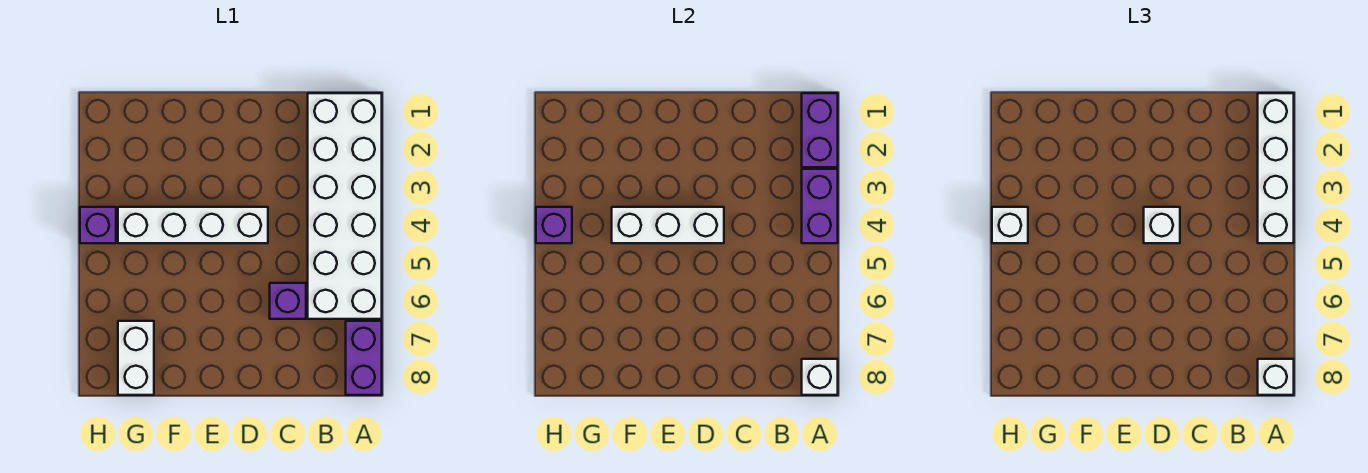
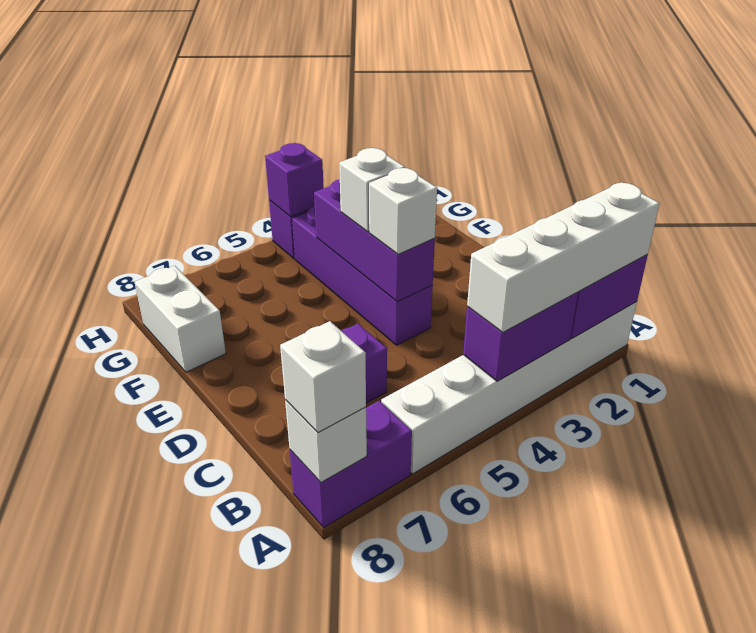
white 2x6 brick [308,93,382,319] -> white 1x6 brick [381,302,637,474]
white 1x4 brick [118,207,268,243] -> purple 1x4 brick [292,207,433,345]
white 1x3 brick [612,207,724,243] -> purple 1x3 brick [314,179,435,302]
white 1x2 brick [118,321,154,395] -> white 1x2 brick turned to [135,266,226,372]
white 1x1 brick [992,207,1028,243] -> white 1x1 brick moved to [339,148,405,232]

